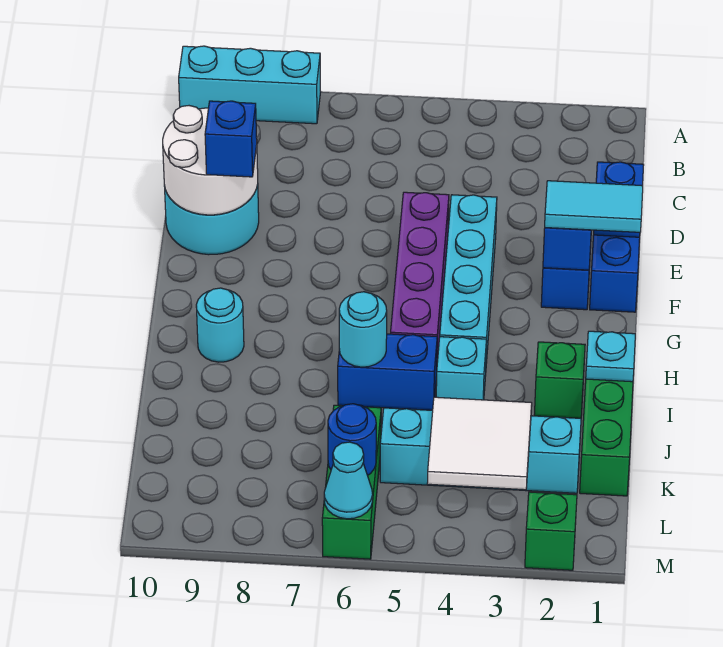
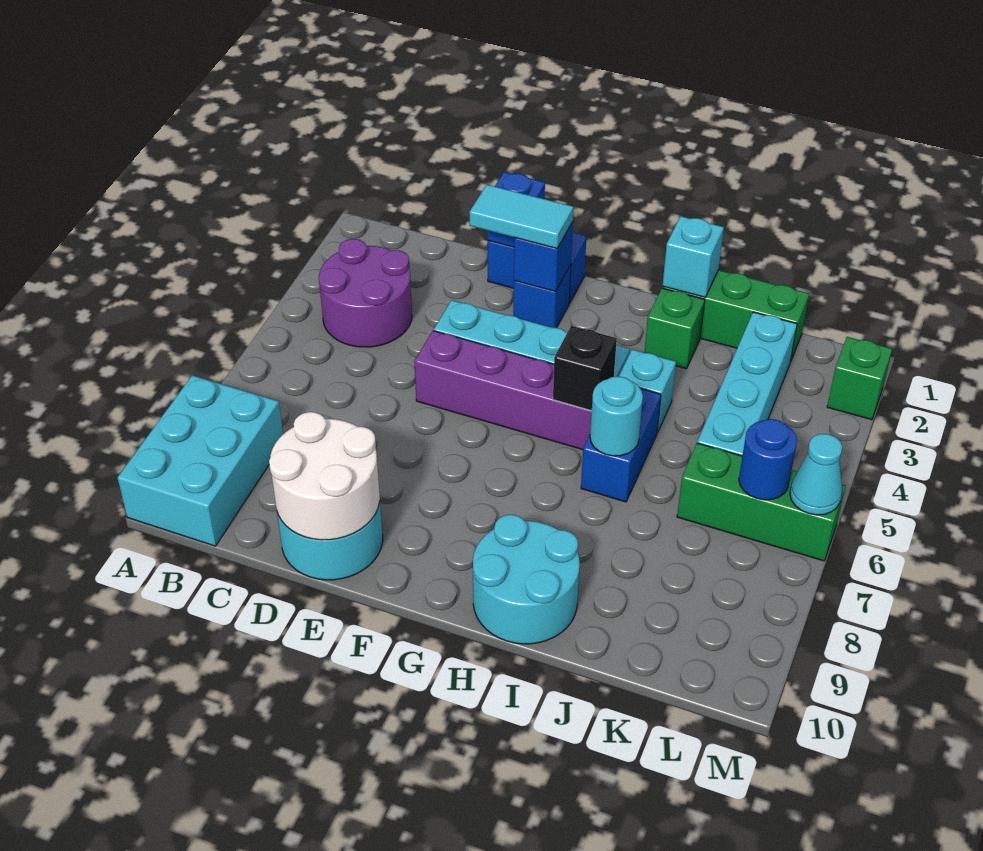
cyan 1x3 brick [179,46,321,124] -> cyan 2x3 brick [118,375,283,546]
none -> purple 2x2 round brick [319,239,412,347]
blue 1x1 brick [205,101,257,177] -> none
cyan 1x2 tile [545,181,643,232] -> cyan 1x2 tile turned to [470,185,574,248]
none -> black 1x1 brick [553,326,617,411]
cyan 1x1 round brick [196,288,244,362] -> cyan 2x2 round brick [473,515,580,644]
cyan 1x1 plate [586,331,635,382] -> cyan 1x1 brick [663,216,724,297]
white 2x2 tile [427,397,532,490] -> none

